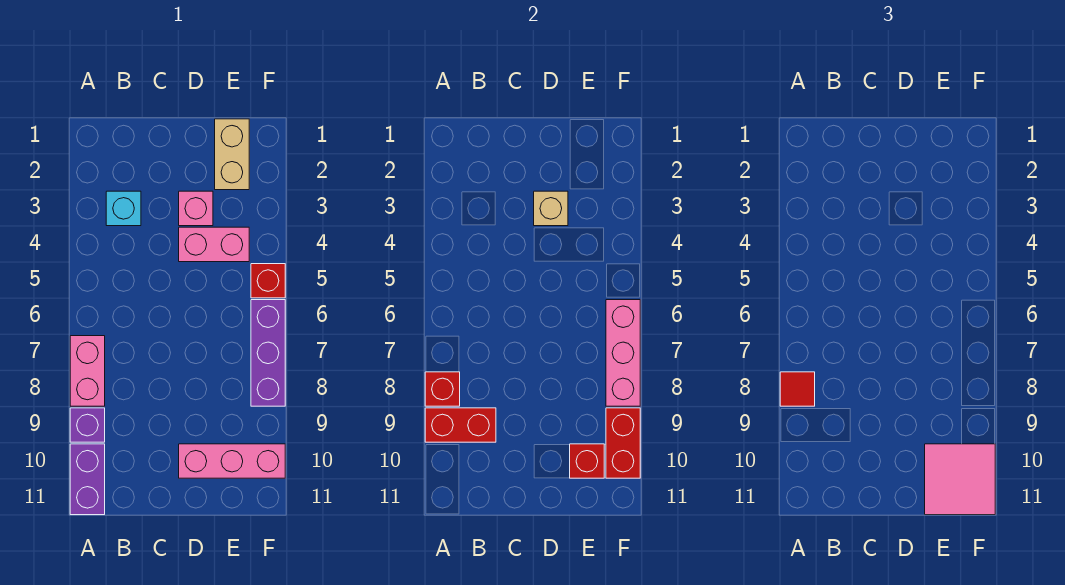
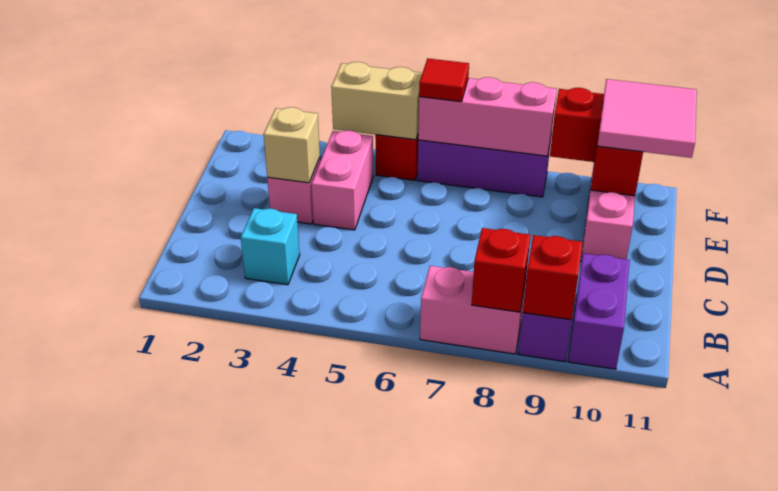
red 1x1 tile [780,372,815,406] -> red 1x1 tile moved to [419,58,469,102]
red 1x2 brick [425,408,496,442] -> red 1x1 brick [523,235,583,320]
purple 1x2 brick [70,444,105,515] -> purple 1x2 brick turned to [568,253,630,369]
tan 1x2 brick [215,119,249,190] -> tan 1x2 brick moved to [331,62,422,140]

